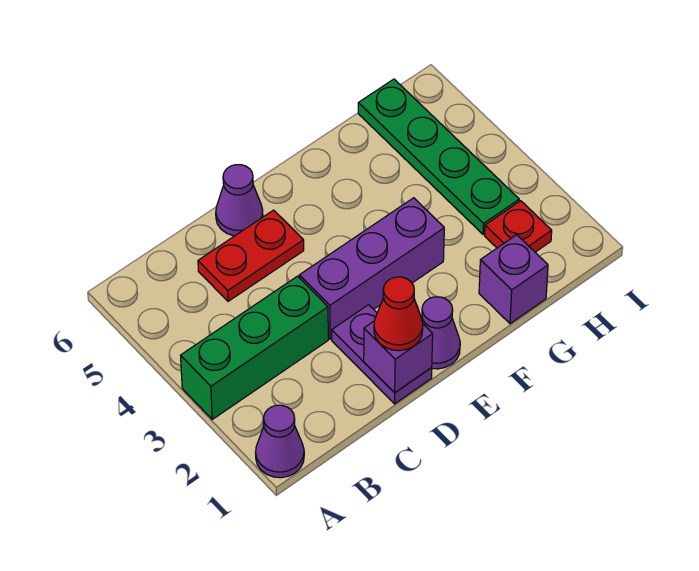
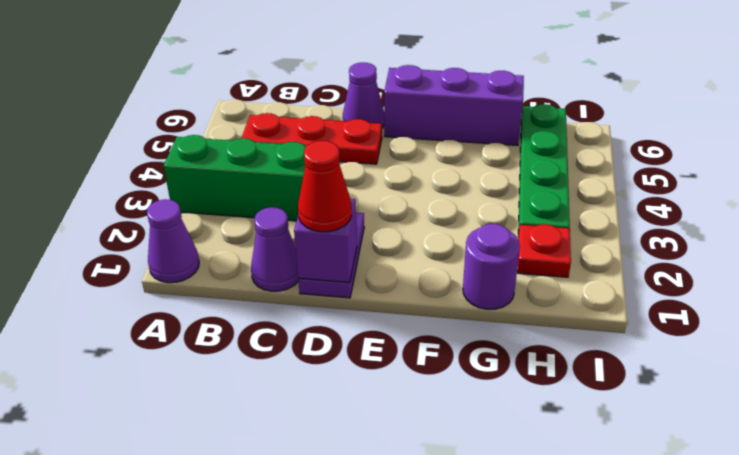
red 1x2 plate [198,210,304,301] -> red 1x3 plate [242,113,382,164]
purple 1x3 brick [299,198,444,339] -> purple 1x3 brick moved to [384,65,524,146]
purple 1x1 cone [421,297,460,369] -> purple 1x1 cone moved to [251,207,298,291]
purple 1x1 brick [479,235,548,324] -> purple 1x1 round brick [463,224,520,309]

